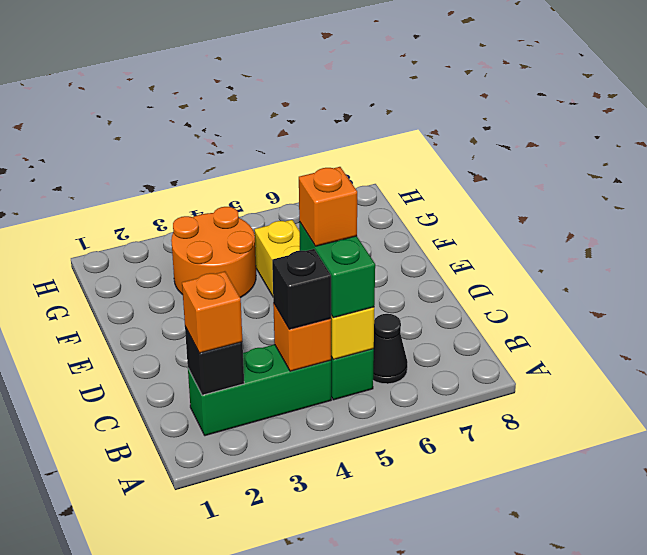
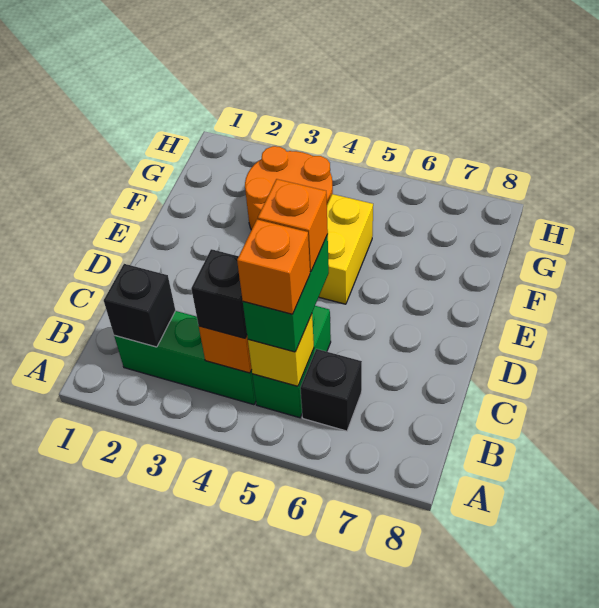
orange 1x1 brick [182,271,242,353] -> orange 1x1 brick moved to [237,220,310,314]
black 1x1 cone [373,314,407,384] -> black 1x1 brick [300,349,362,431]

